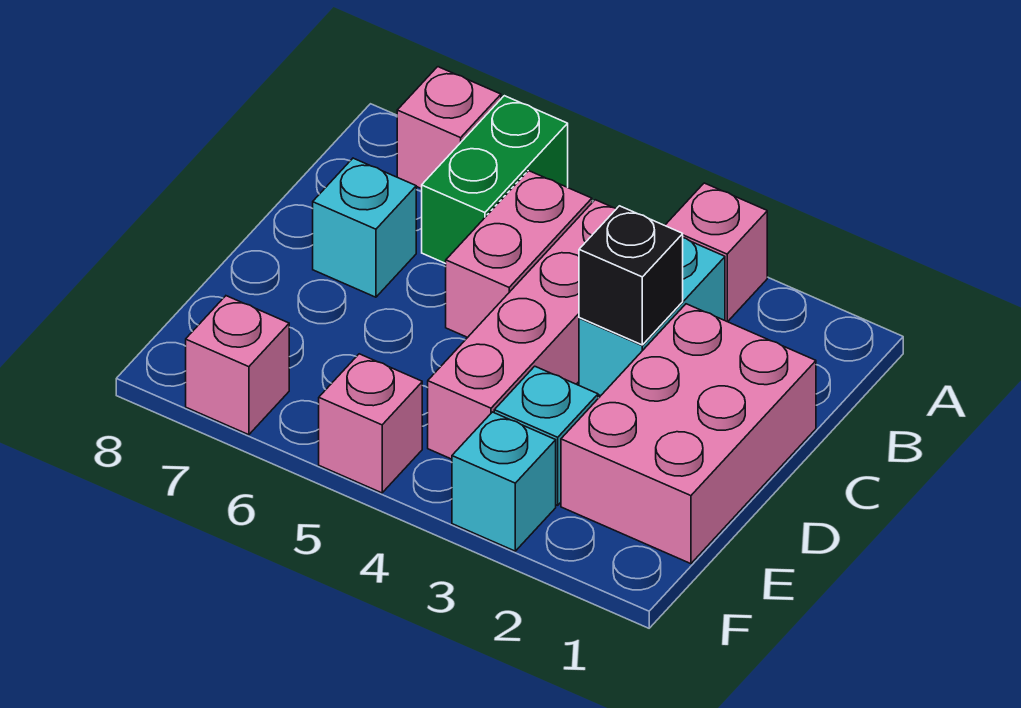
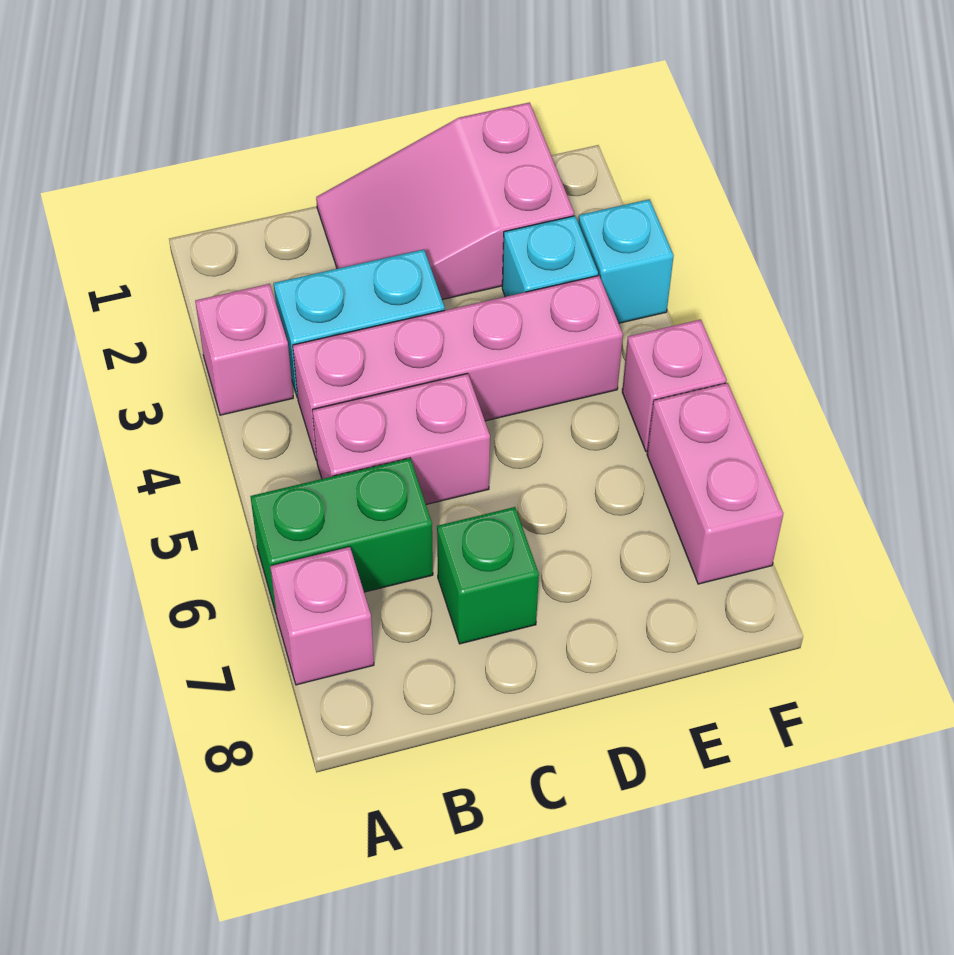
pink 2x3 brick [561,304,816,564] -> pink 2x3 slope [316,103,574,300]
black 1x1 brick [579,206,683,345] -> none
cyan 1x1 brick [313,158,416,297] -> green 1x1 brick [437,507,539,644]
pink 1x1 brick [186,296,289,435] -> pink 1x2 brick [647,383,783,584]

